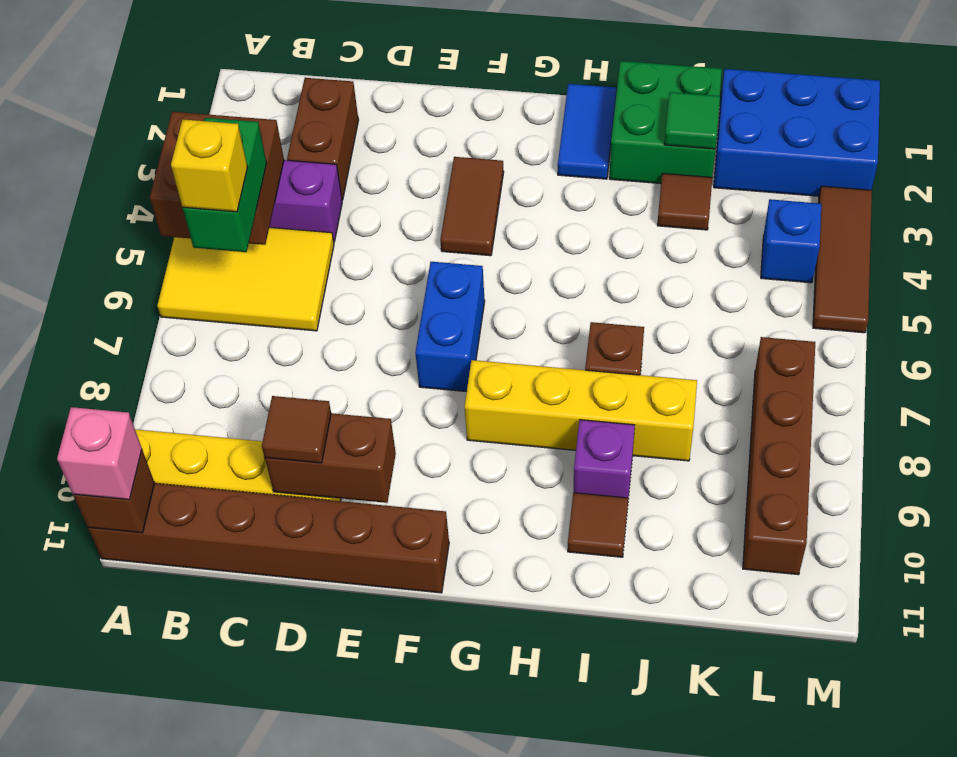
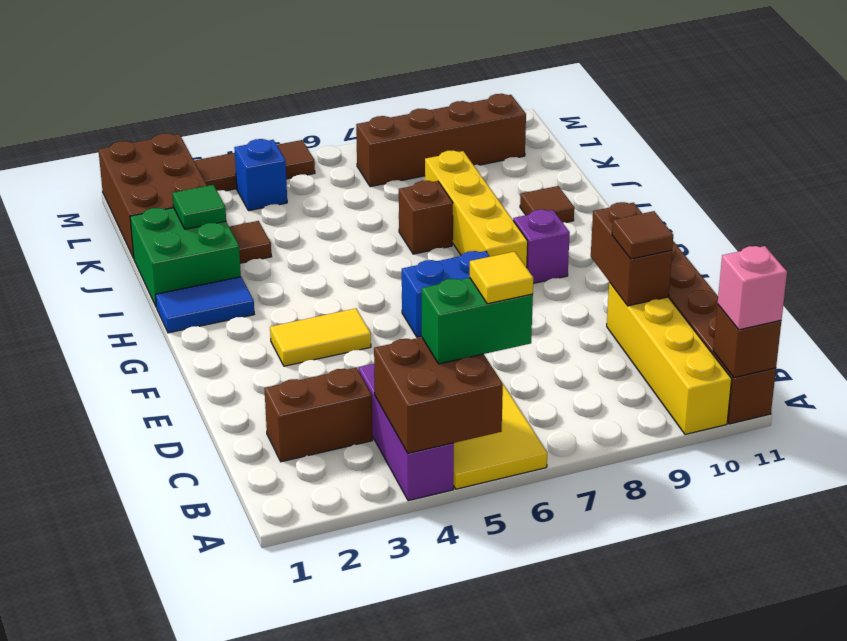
yellow 1x1 brick [171,119,248,212] -> yellow 1x1 tile [470,252,533,304]
brown 1x2 tile [440,157,504,256] -> yellow 1x2 tile [270,308,371,366]
purple 1x1 brick [574,420,635,499] -> purple 1x1 brick moved to [513,210,570,283]
blue 2x3 brick [714,69,880,196] -> brown 2x3 brick [98,133,207,258]

